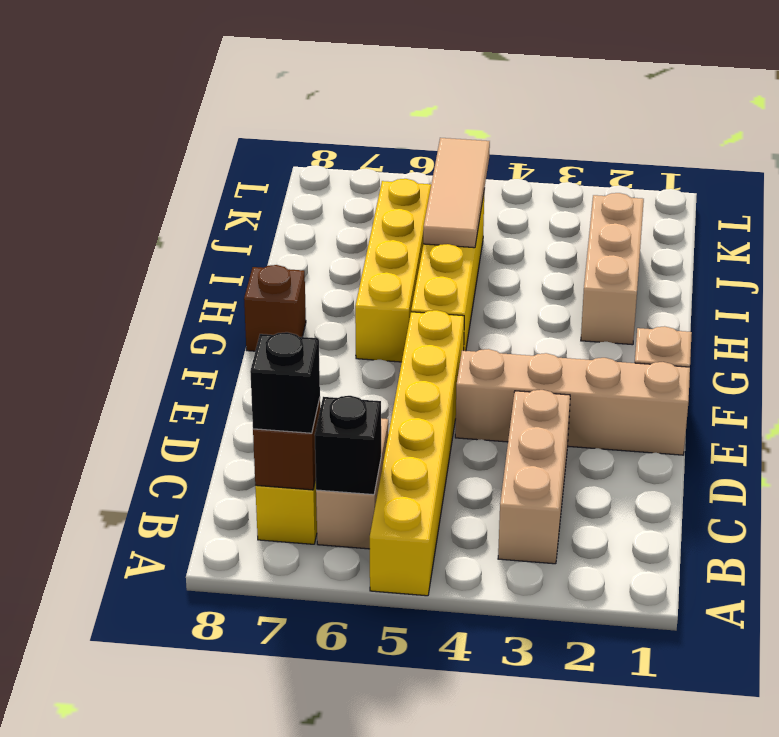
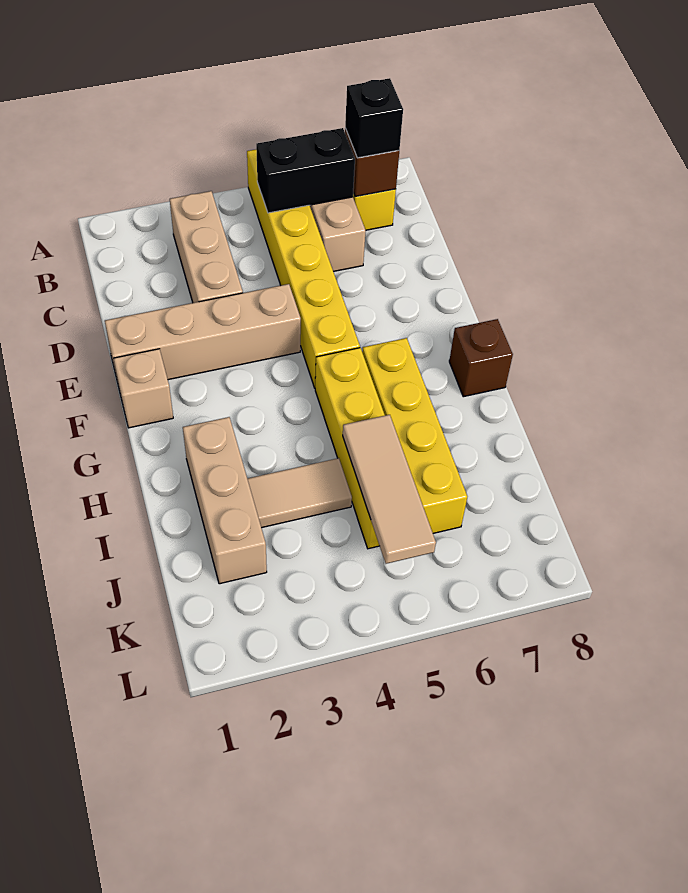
black 1x1 brick [315,396,381,495] -> black 1x2 brick [256,128,355,213]
none -> tan 1x2 tile [247,458,352,528]

